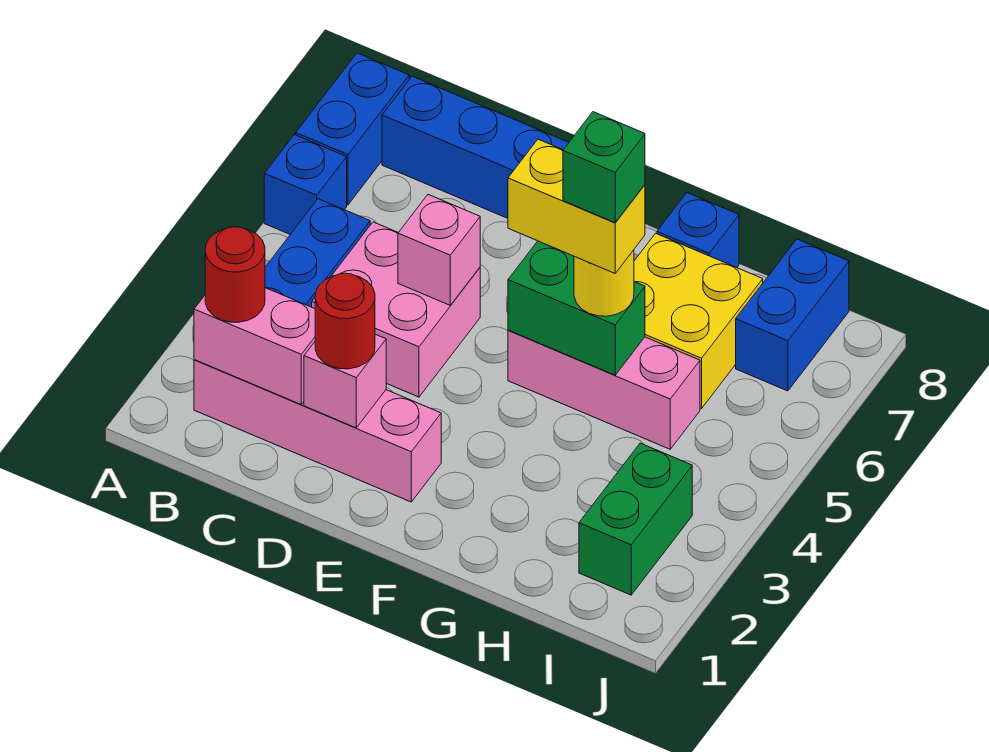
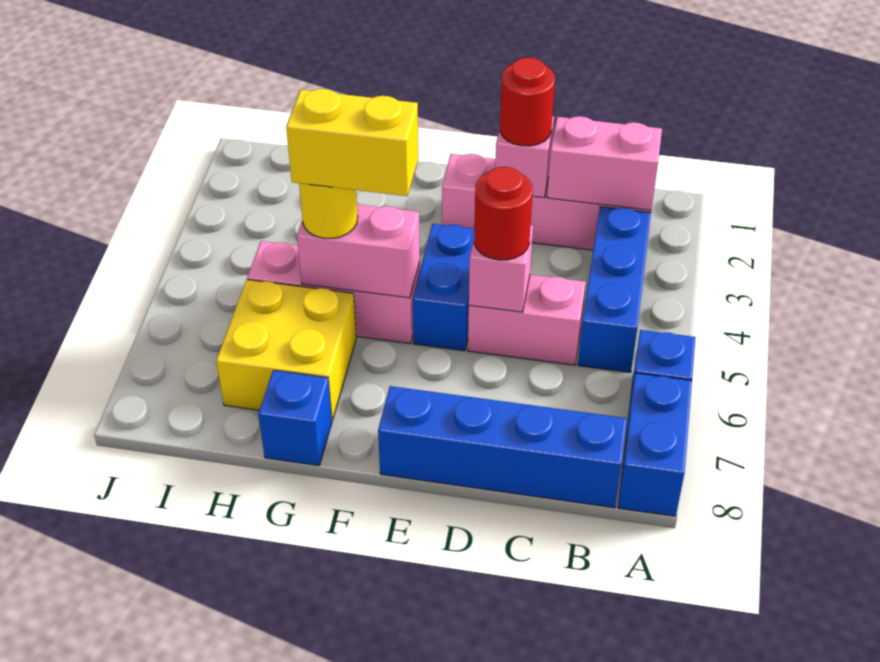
red 1x1 round brick [205,227,265,322] -> red 1x1 round brick moved to [474,167,533,260]
pink 2x2 brick [312,222,480,397] -> pink 1x2 brick [468,275,586,365]
green 1x2 brick [508,241,645,375] -> pink 1x2 brick [297,204,420,298]
green 1x1 brick [563,112,645,223] -> none
green 1x2 brick [579,443,692,595] -> none
blue 1x2 brick [736,239,849,391] -> blue 1x2 brick moved to [413,224,474,351]

